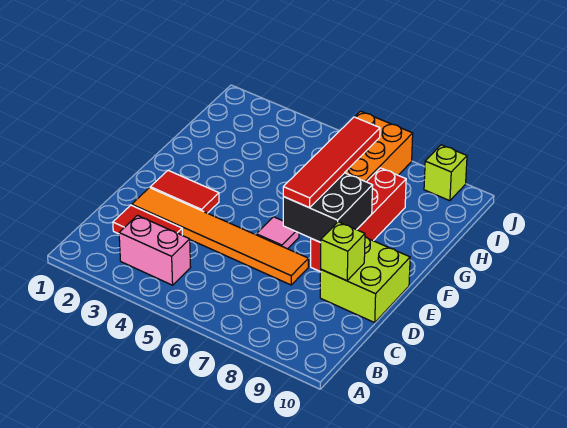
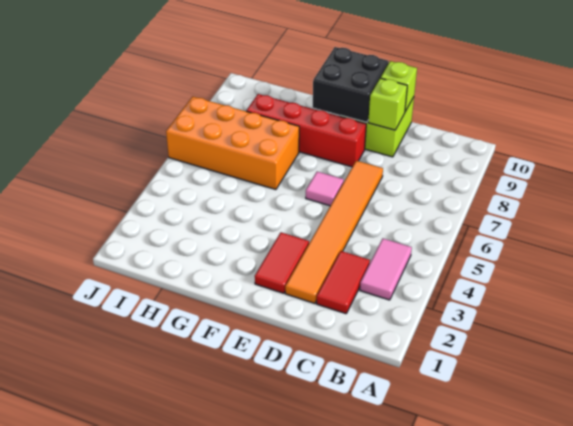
pink 1x2 brick [119,216,191,285] -> pink 1x2 tile [360,239,412,300]
black 2x2 brick [283,173,373,242] -> black 2x2 brick moved to [313,47,389,122]
red 1x4 tile [283,117,380,208] -> none
lime 1x1 brick [424,145,467,201] -> lime 1x1 brick moved to [381,61,417,112]

